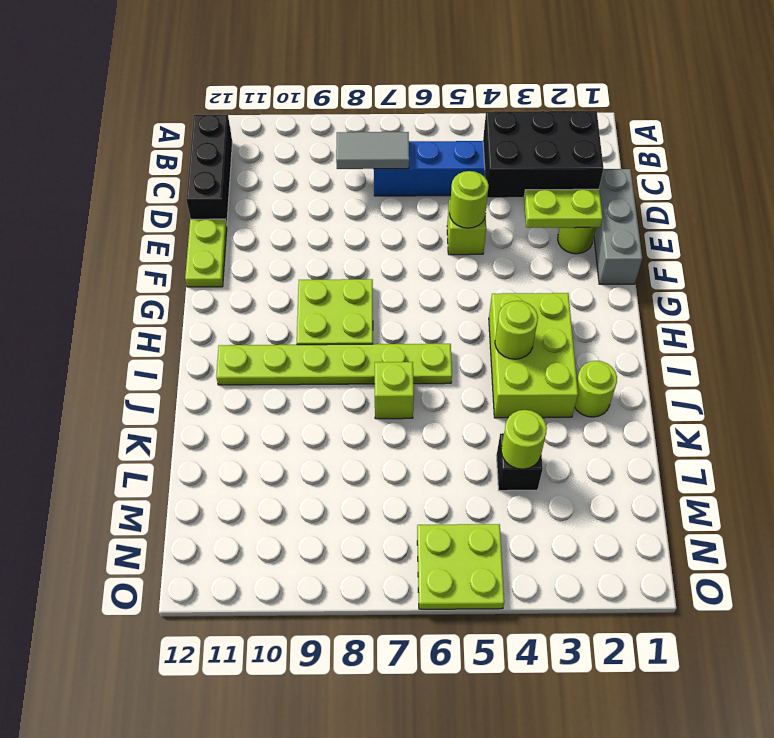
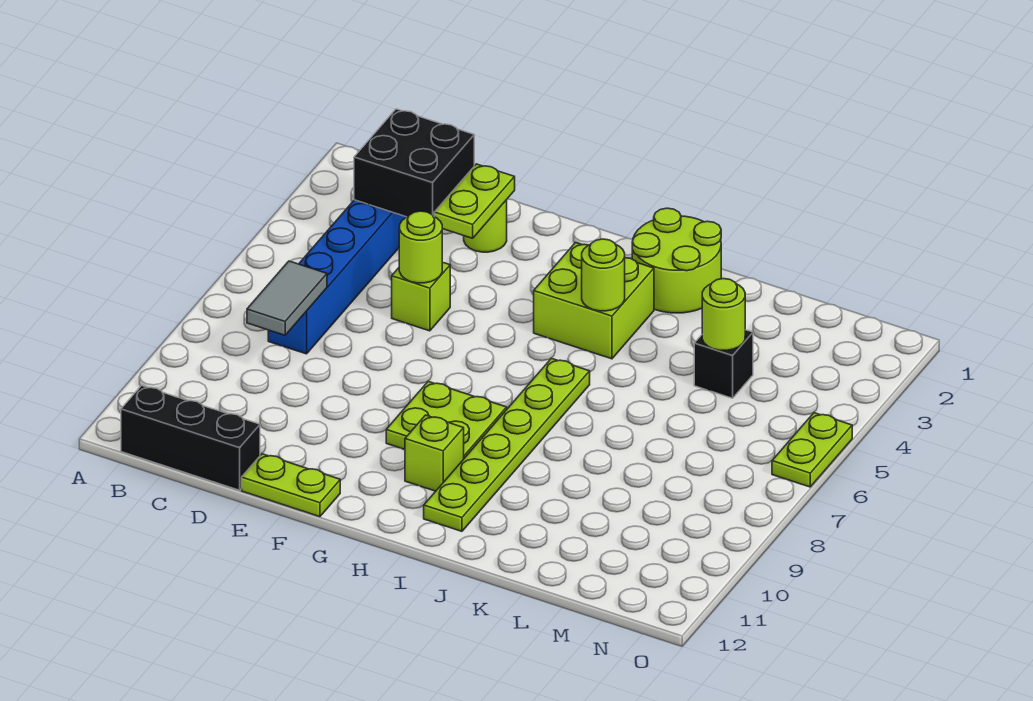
black 2x3 brick [483,111,604,198] -> black 2x2 brick [354,109,474,217]
grey 1x3 brick [594,169,642,284] -> none
lime 2x3 brick [489,293,578,418] -> lime 2x2 brick [534,243,654,359]
lime 1x1 round brick [575,361,617,417] -> lime 2x2 round brick [632,208,721,313]
lime 1x1 brick [375,362,414,419] -> lime 1x1 brick moved to [405,415,464,491]
lime 2x2 plate [417,524,504,609] -> lime 1x2 plate [772,413,852,487]

